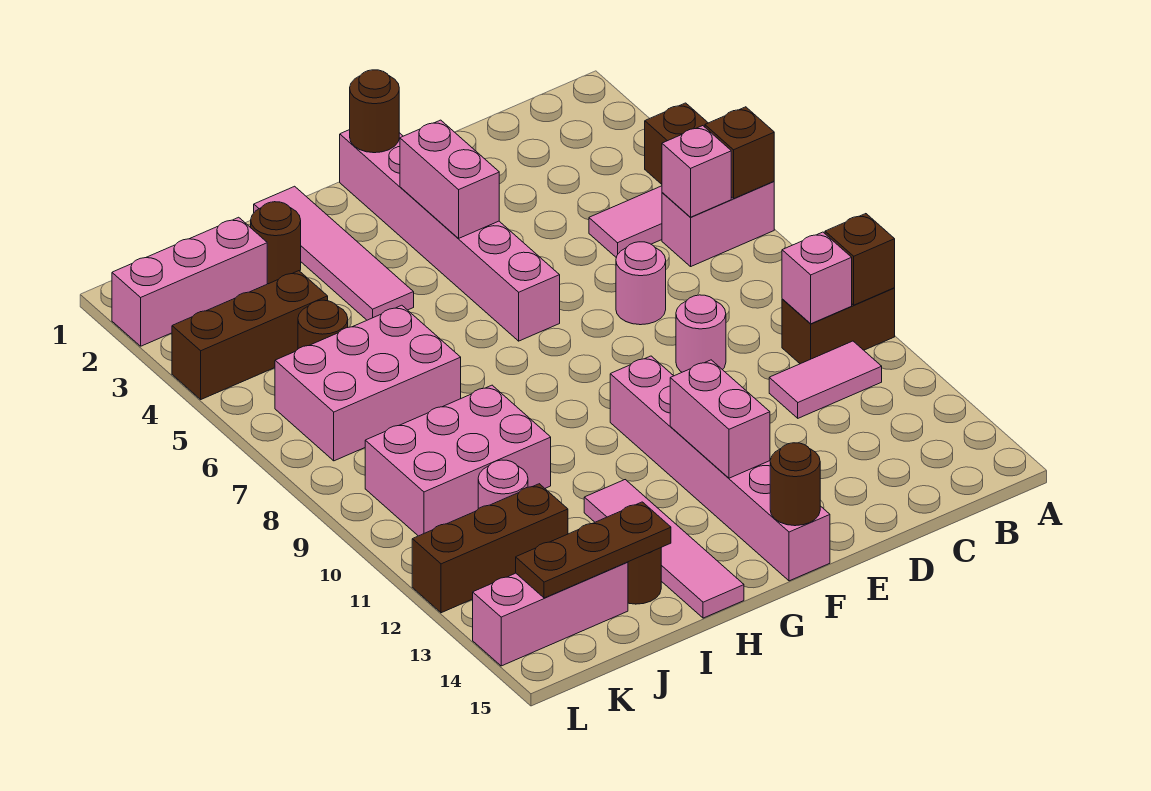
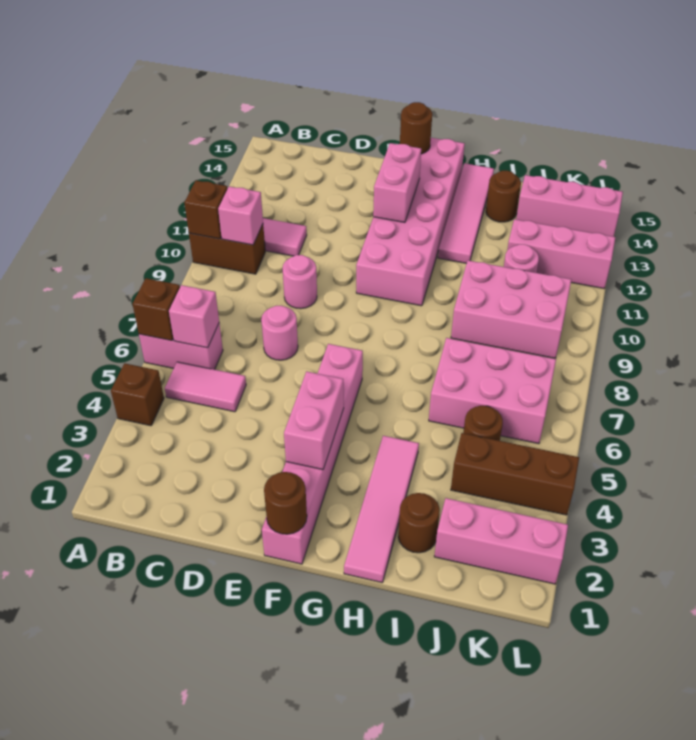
pink 1x6 brick [610,356,830,581] -> pink 2x6 brick [356,138,465,306]
brown 1x3 plate [516,502,671,598] -> none
brown 1x3 brick [412,484,568,613] -> pink 1x3 brick [507,219,615,288]

